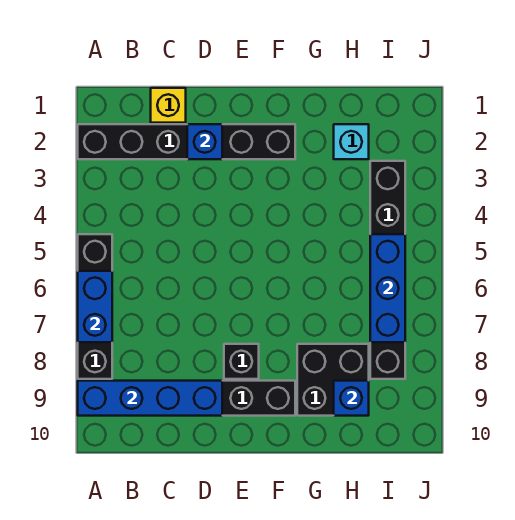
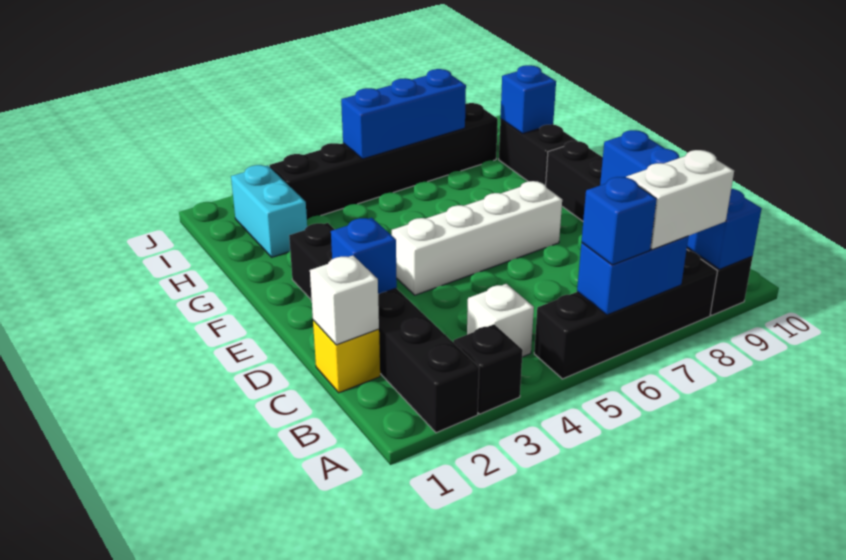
none -> blue 1x1 brick [581,177,657,265]
none -> white 1x2 brick [626,150,734,250]
none -> white 1x1 brick [467,284,534,357]
none -> white 1x1 brick [310,256,379,345]
none -> white 1x4 brick [392,181,562,295]
black 1x1 brick [224,344,259,379] -> black 1x1 brick moved to [453,324,523,414]
black 2x2 brick [297,344,369,416] -> black 1x2 brick [499,119,577,185]
cyan 1x1 brick [334,124,369,159] -> cyan 1x2 brick [231,165,307,257]

